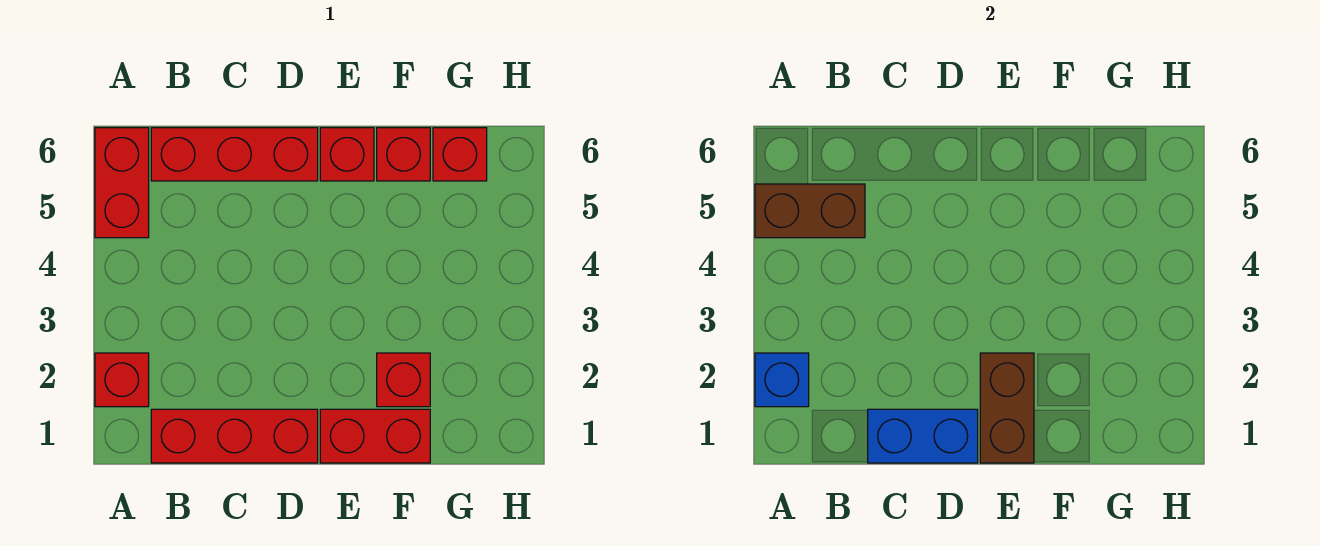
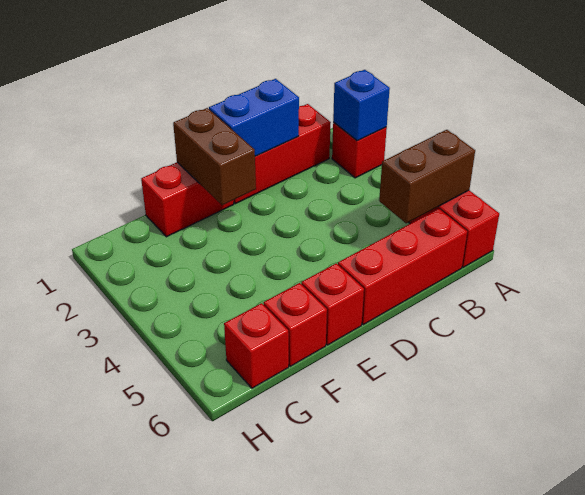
red 1x1 brick [377,353,430,407] -> none

